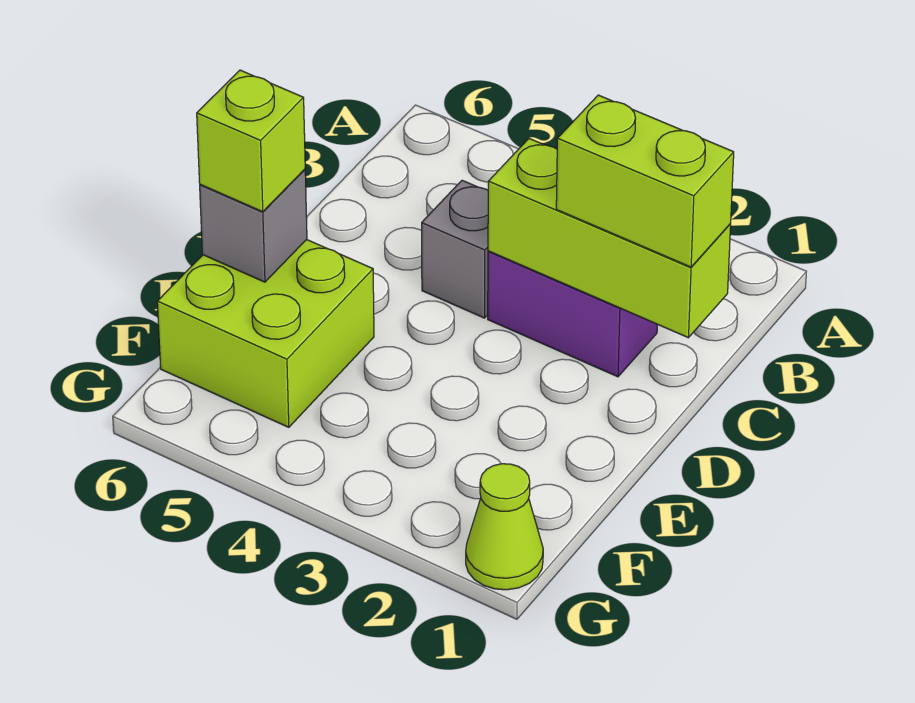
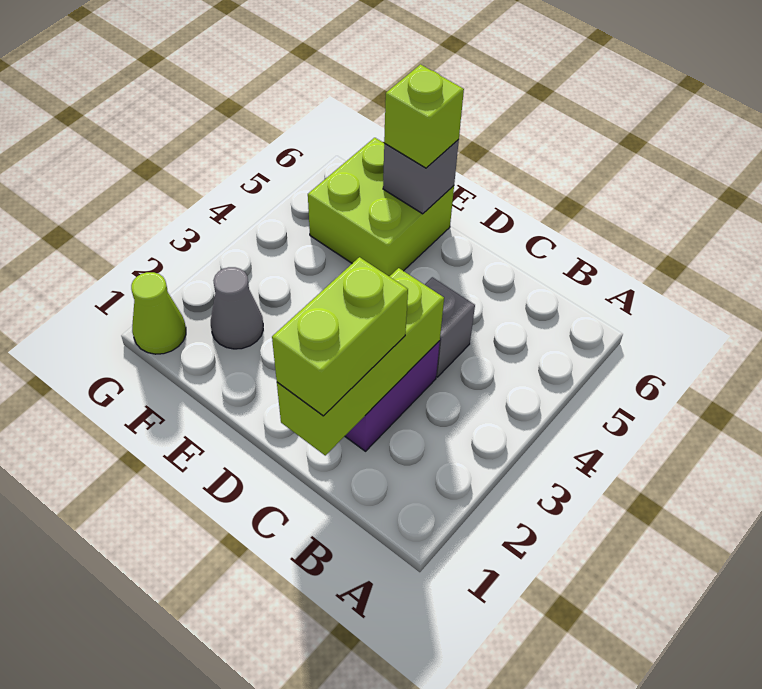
none -> grey 1x1 cone [211,267,263,349]

